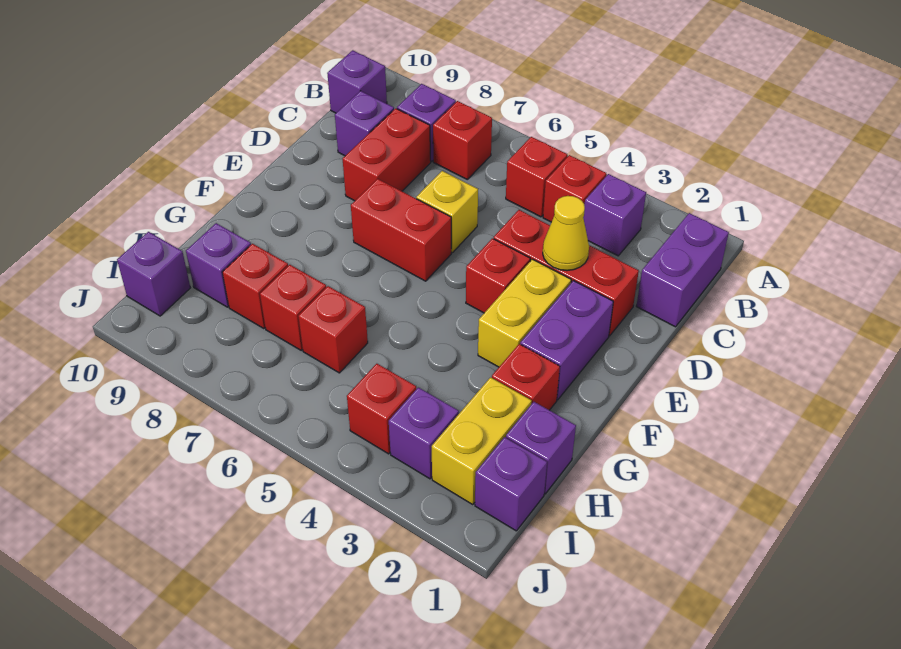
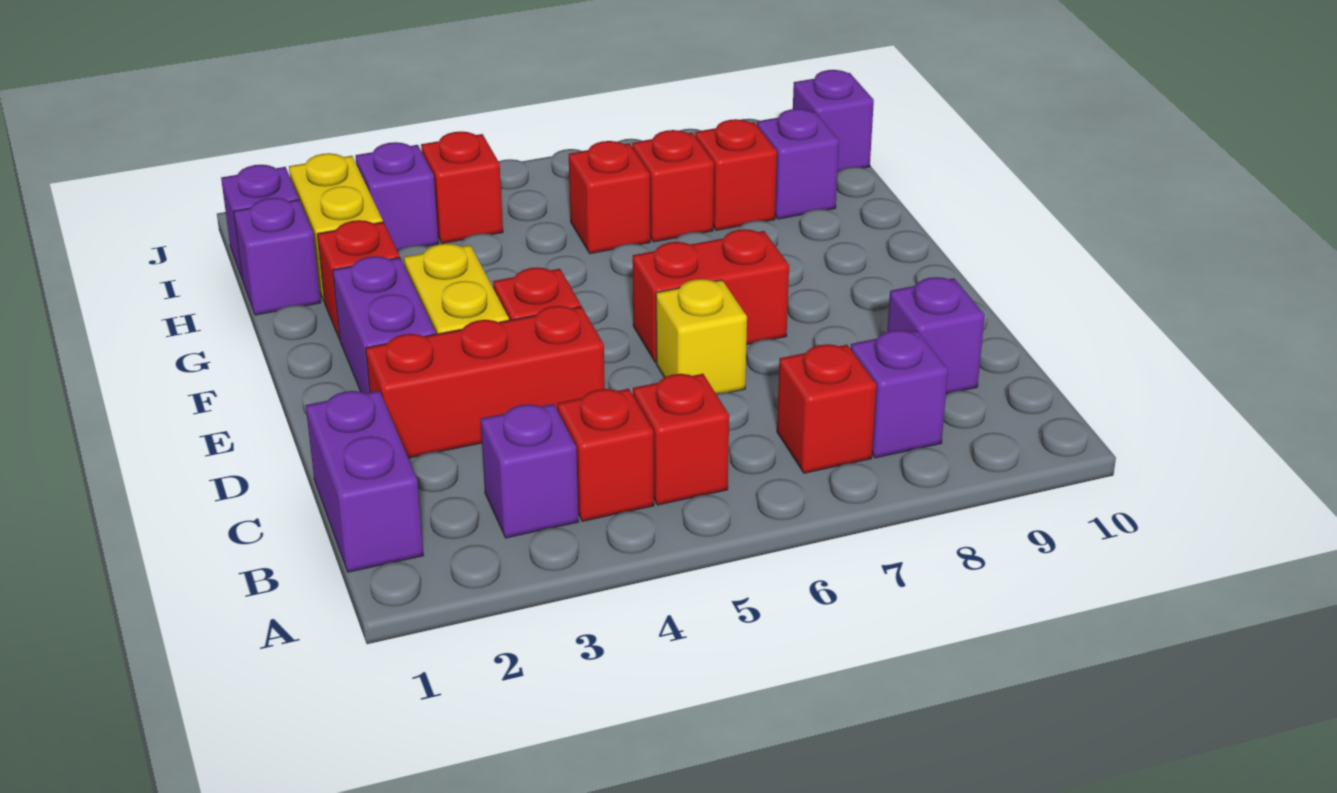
purple 1x1 brick [327,50,387,113] -> none
red 1x2 brick [343,108,431,201] -> none
yellow 1x1 cone [543,196,589,271] -> none

